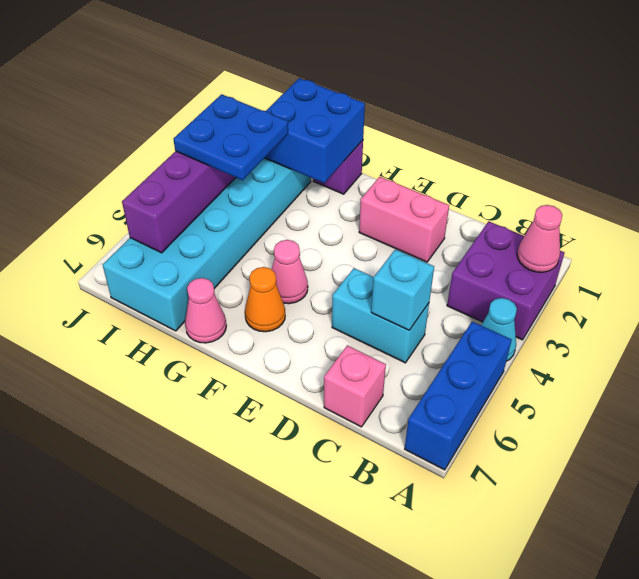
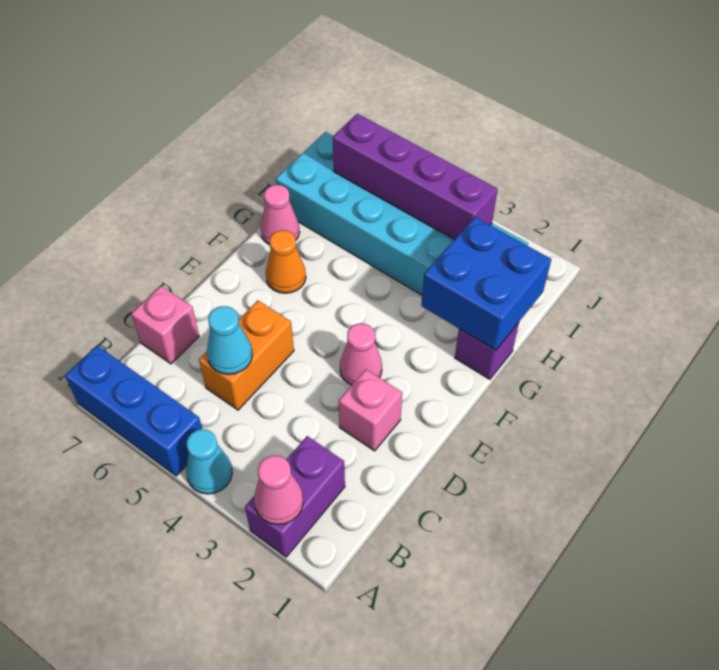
purple 2x2 brick [447,221,564,340] -> purple 1x2 brick [245,436,345,557]
cyan 1x2 brick [332,268,429,363] -> orange 1x2 brick [199,300,294,410]
cyan 1x1 brick [371,249,434,330] -> cyan 1x1 cone [207,306,252,374]
pink 1x2 brick [359,177,449,262] -> pink 1x1 brick [339,370,402,451]
pink 1x1 cone [272,240,308,304] -> pink 1x1 cone moved to [340,323,382,385]
blue 2x2 plate [174,94,288,180] -> none

